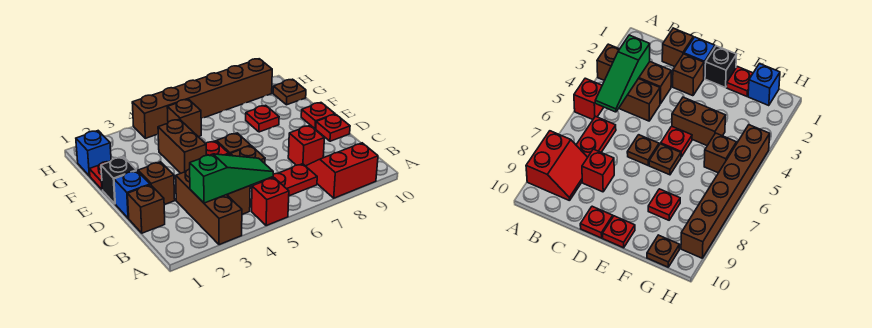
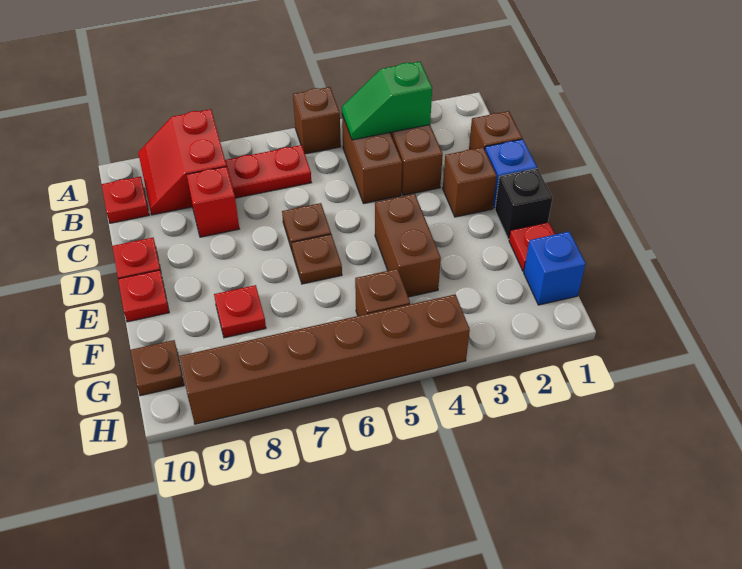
red 1x1 brick [252,178,289,226] -> brown 1x1 brick [293,87,341,154]
red 2x2 slope [306,143,378,198] -> red 2x2 slope turned to [138,109,226,215]
green 1x3 slope [190,154,273,203] -> green 1x2 slope [342,62,432,140]
red 1x1 plate [206,141,229,155] -> red 1x1 plate moved to [102,176,149,223]

